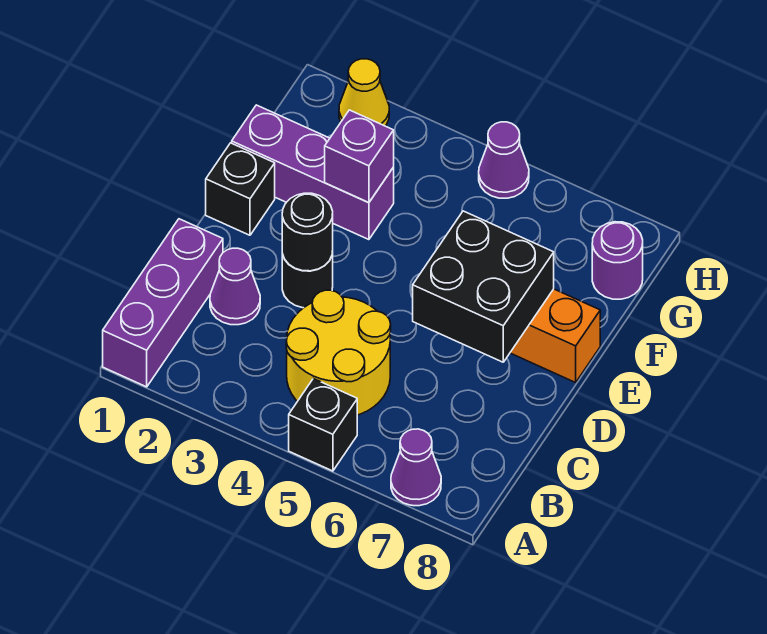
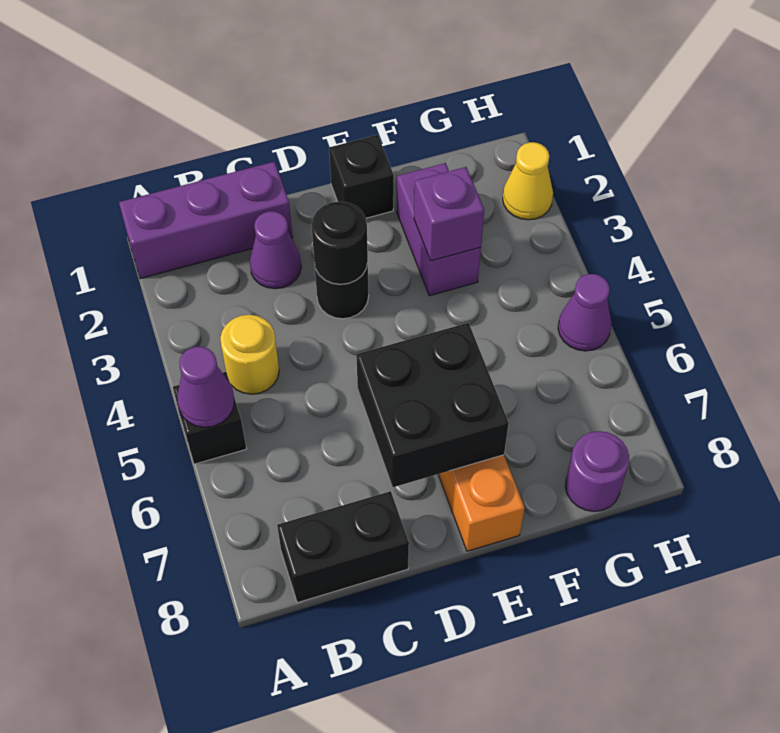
purple 1x1 cone [391,429,441,506] -> purple 1x1 cone moved to [177,347,235,427]
yellow 2x2 round brick [286,290,391,415] -> yellow 1x1 round brick [220,315,279,394]
none -> black 1x2 brick [277,491,409,603]
purple 1x3 brick [232,105,394,240] -> purple 1x2 brick [397,163,481,296]

